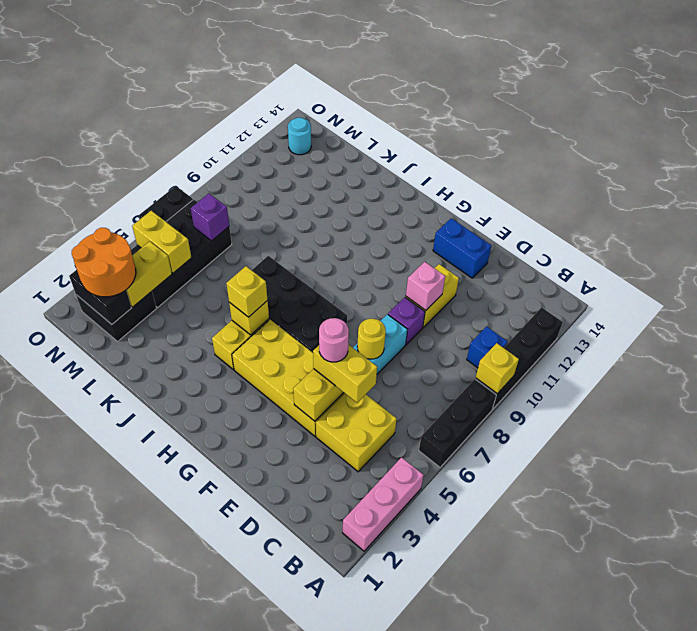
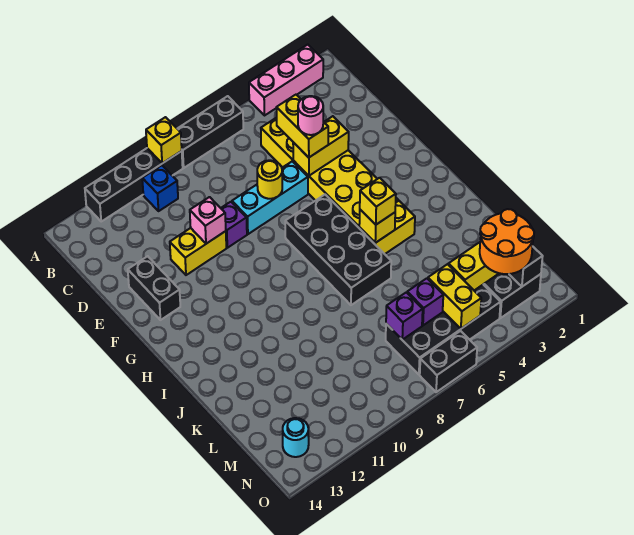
blue 1x2 brick [433,218,491,278] -> black 1x2 brick [128,256,180,320]
none -> purple 1x1 brick [407,278,443,325]

